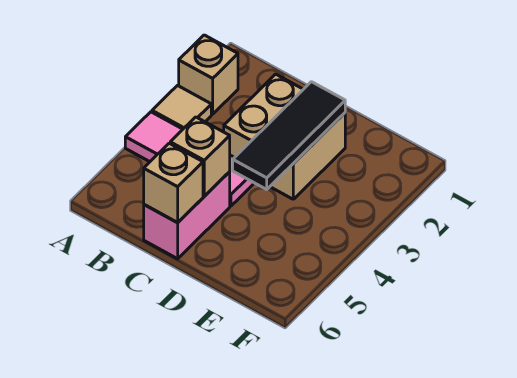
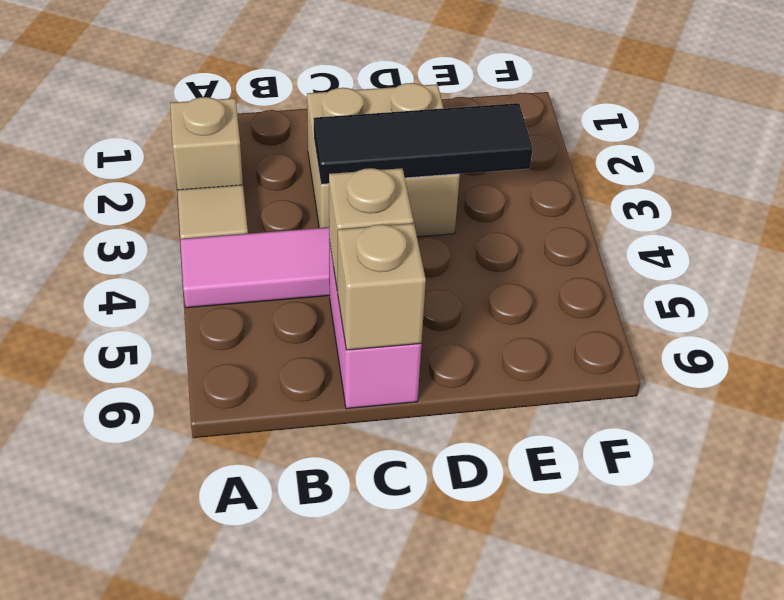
black 1x3 tile [233,82,345,189] -> black 1x3 tile turned to [314,103,533,184]

